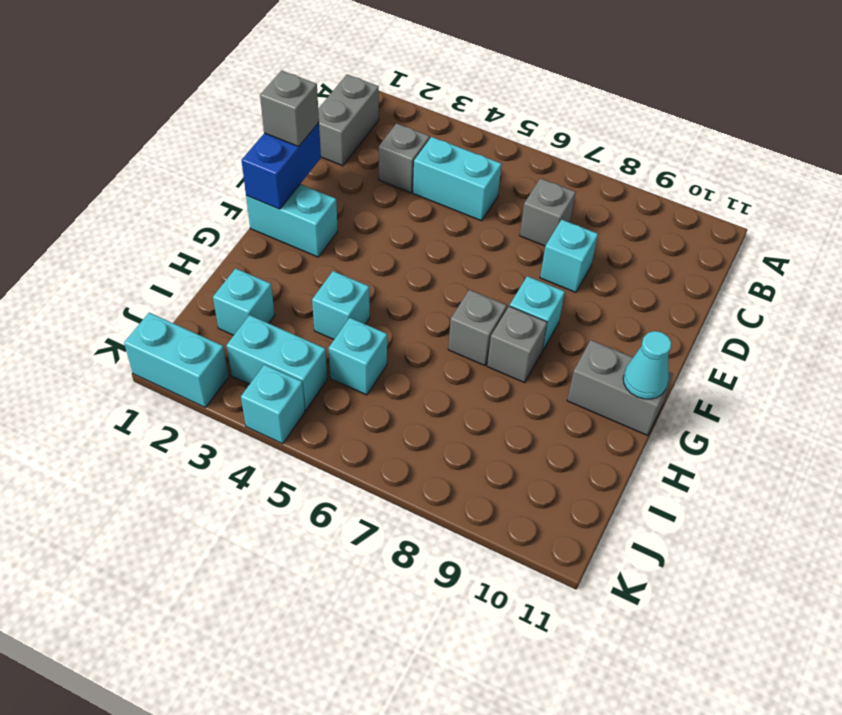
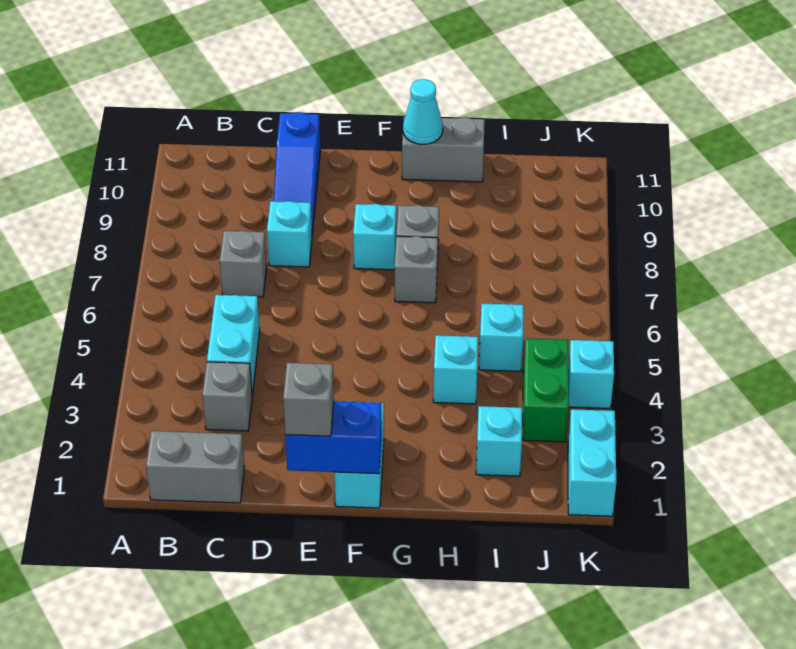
none -> blue 1x3 slope [274,112,320,234]
grey 1x2 brick [567,340,673,436] -> grey 1x2 brick turned to [402,117,485,182]
cyan 1x2 brick [226,315,327,410] -> green 1x2 brick [523,338,569,442]

